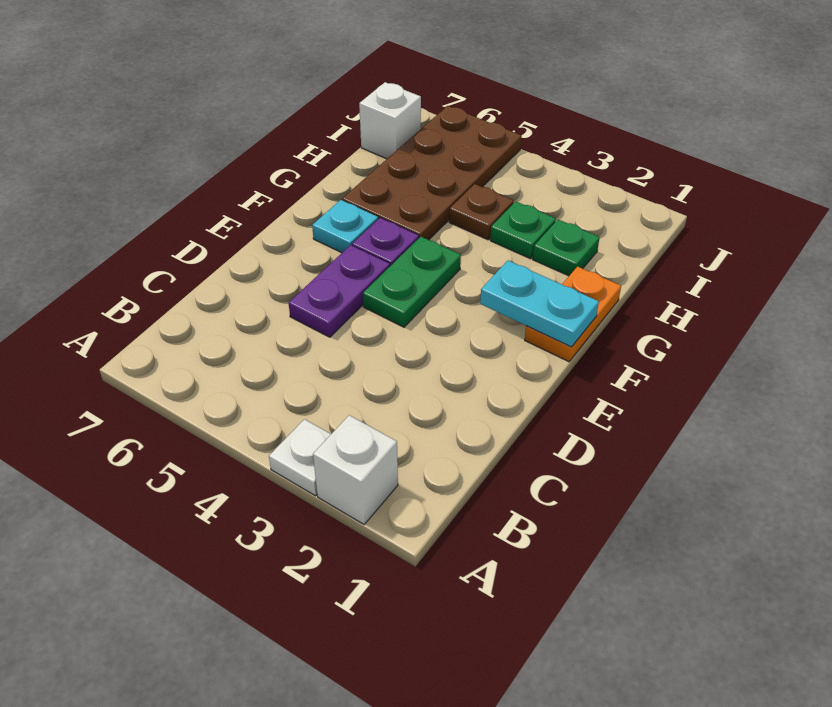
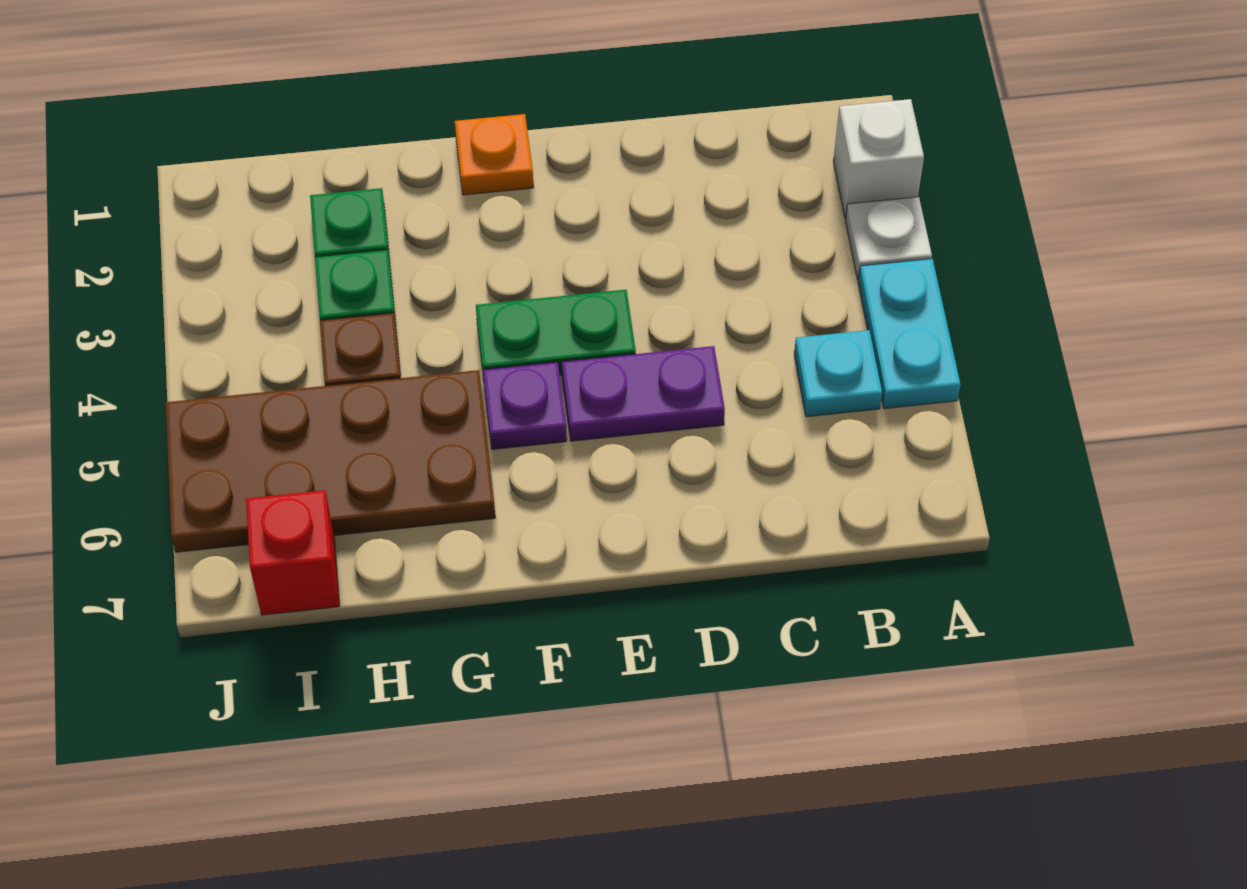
orange 1x2 plate [525,266,621,362] -> orange 1x1 plate [455,114,534,195]
cyan 1x2 plate [480,260,599,347] -> cyan 1x2 plate moved to [858,259,961,409]
cyan 1x1 plate [312,200,378,253] -> cyan 1x1 plate moved to [794,330,882,417]
white 1x1 brick [359,82,421,159] -> red 1x1 brick [246,490,340,615]

